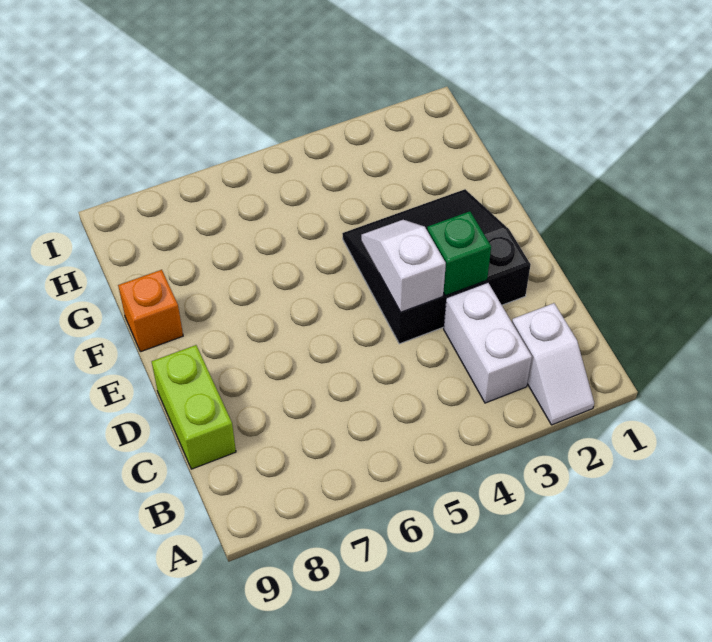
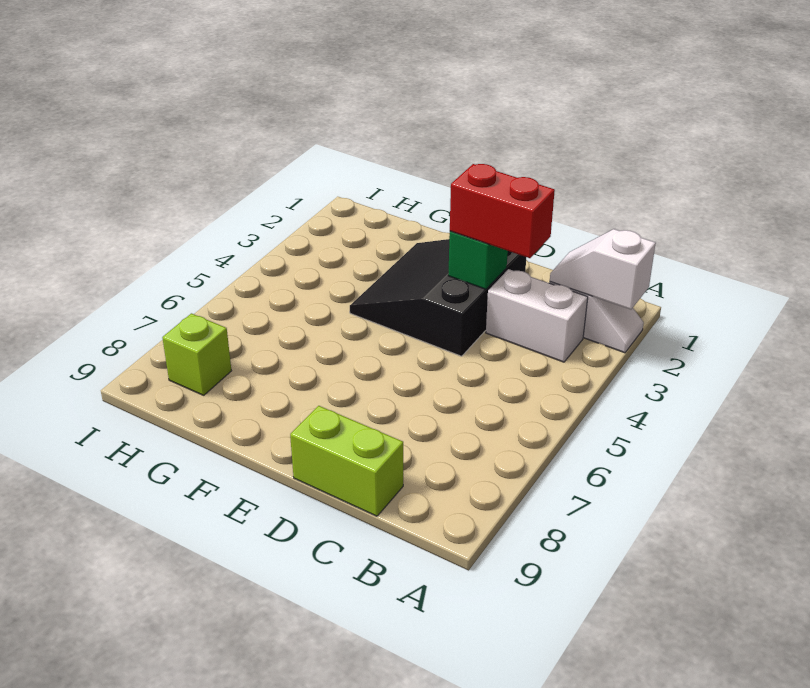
none -> red 1x2 brick [450,164,555,258]
white 1x2 slope [361,220,446,312] -> white 1x2 slope moved to [550,229,656,309]
orange 1x1 brick [118,270,183,352] -> none
none -> lime 1x1 brick [162,313,231,395]

